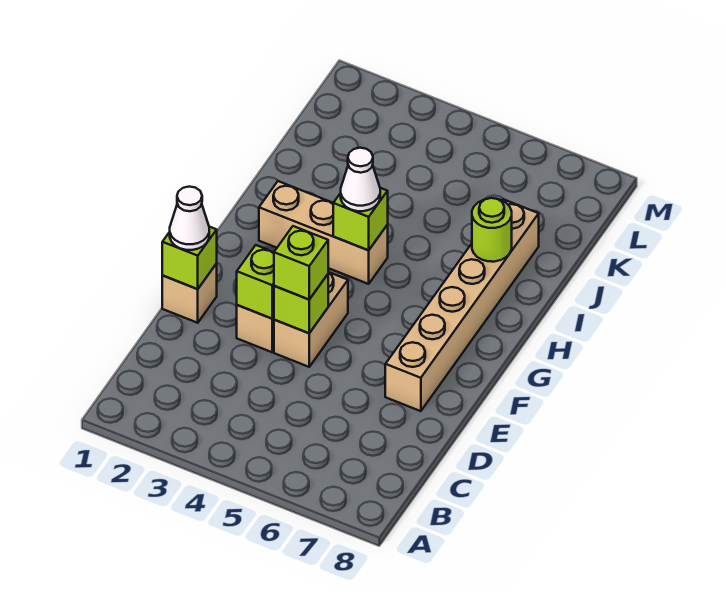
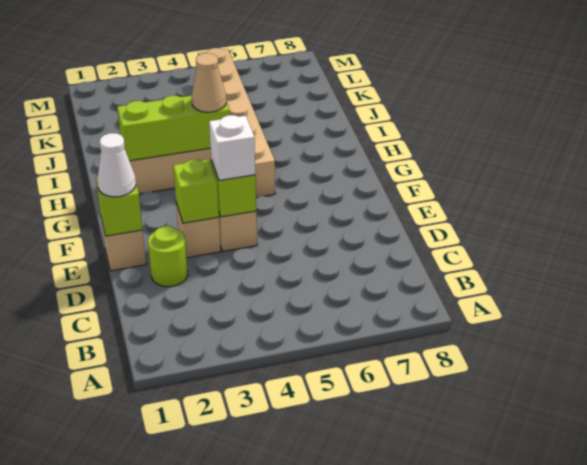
lime 1x1 brick [274,226,328,299] -> white 1x1 brick [209,115,255,180]
tan 1x6 brick [385,199,539,411] -> tan 1x6 brick moved to [198,48,275,198]
lime 1x1 brick [333,188,388,250] -> lime 1x3 brick [117,95,230,161]
white 1x1 cone [341,148,380,211] -> tan 1x1 cone [192,53,226,112]
lime 1x1 round brick [472,198,512,262] -> lime 1x1 round brick moved to [148,226,188,287]

